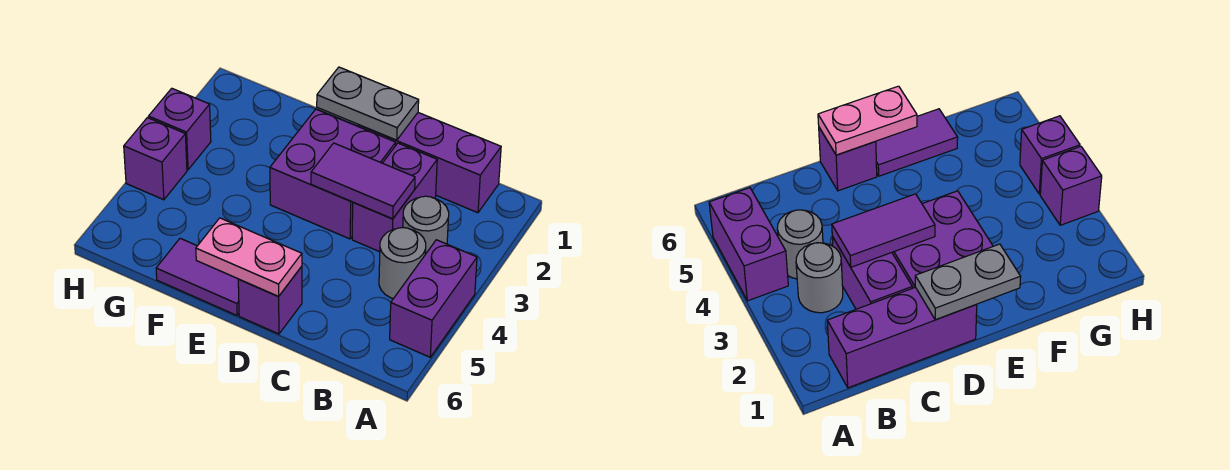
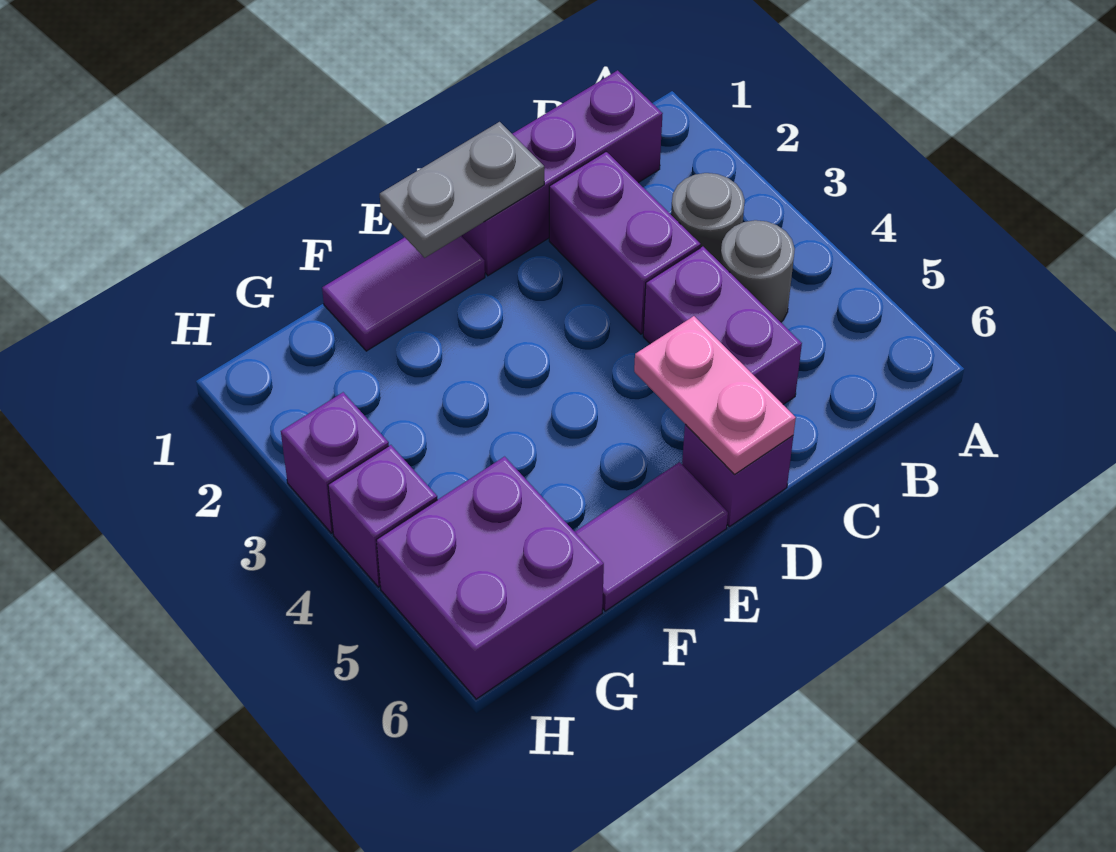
purple 1x2 brick [390,240,477,357] -> purple 1x2 brick moved to [643,247,802,404]
purple 1x2 tile [311,143,415,219] -> purple 1x2 tile moved to [322,236,485,351]
purple 2x2 brick [270,109,396,239] -> purple 2x2 brick moved to [376,457,604,699]
pink 1x2 plate [196,218,302,296] -> pink 1x2 plate turned to [634,316,796,474]

